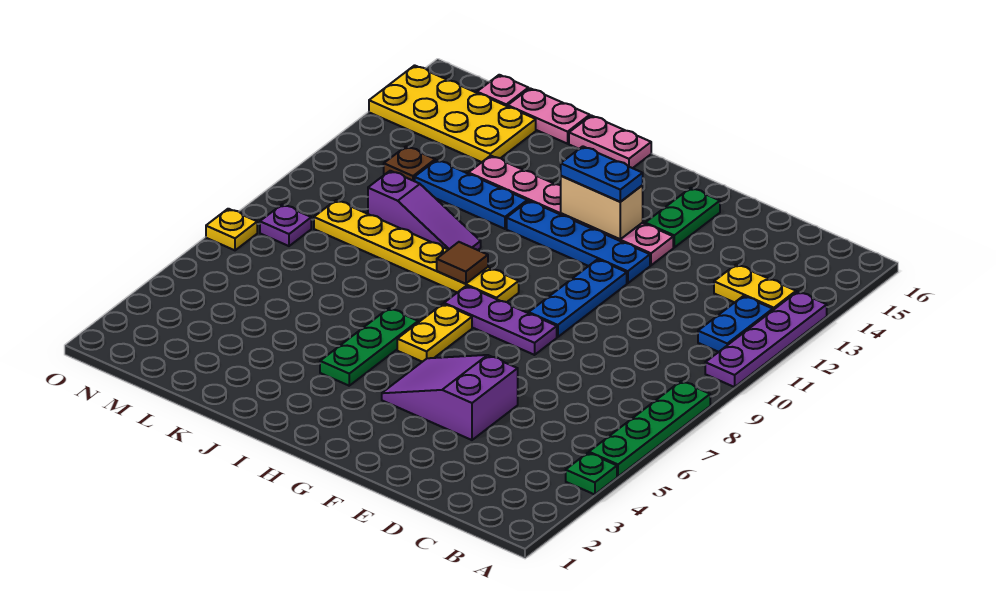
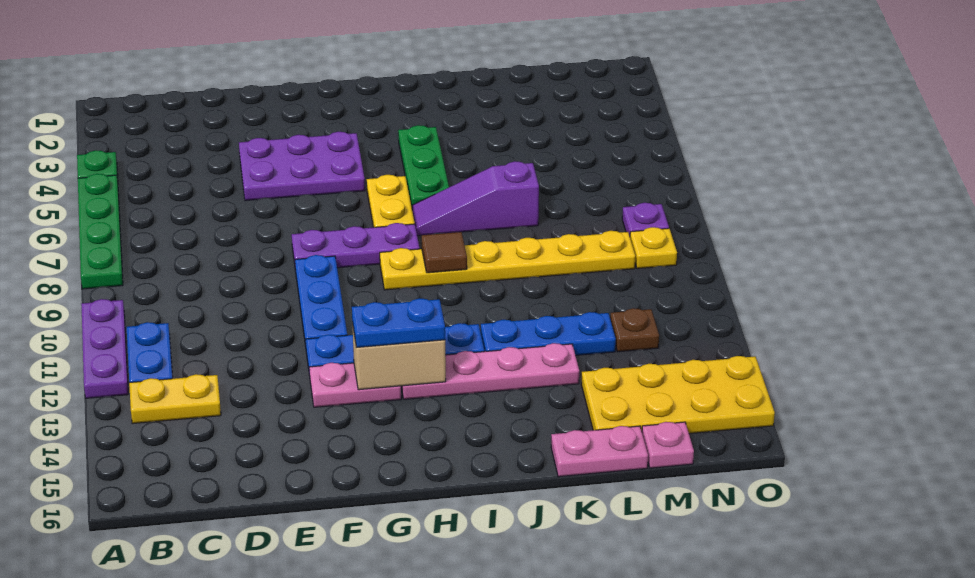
purple 1x4 plate [705,292,827,387] -> purple 1x3 plate [81,299,128,398]
purple 2x3 slope [382,355,518,440] -> purple 2x3 plate [239,132,365,201]
green 1x2 plate [645,188,720,247] -> none
pink 1x2 plate [569,115,651,168] -> none
purple 1x3 slope [368,171,481,250] -> purple 1x3 slope moved to [412,161,539,236]
yellow 1x1 plate [206,209,257,250] -> yellow 1x1 plate moved to [630,227,677,269]

